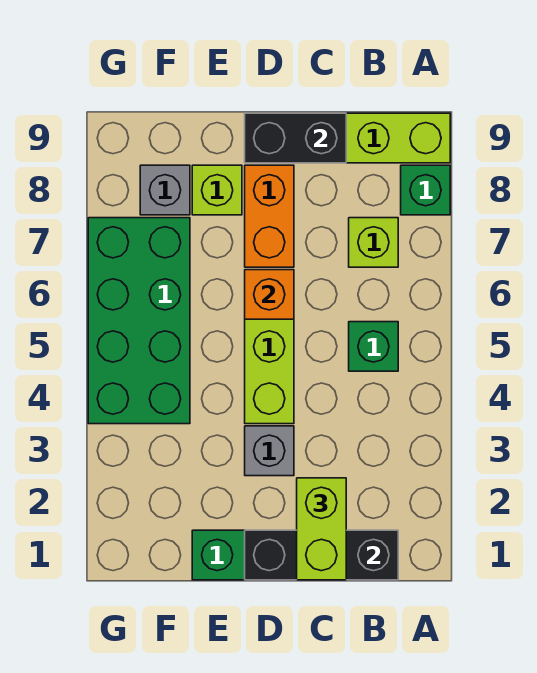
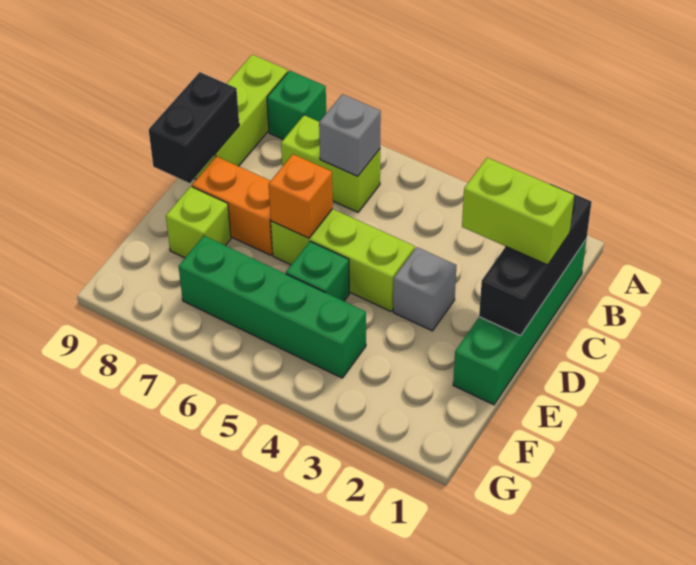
green 1x1 brick [349,322,398,371] -> green 1x1 brick moved to [286,241,349,301]
lime 1x1 brick [349,218,398,267] -> lime 1x2 brick [281,115,380,212]
green 2x4 brick [88,218,190,424] -> green 1x4 brick [179,236,366,378]
grey 1x1 brick [140,165,190,215] -> grey 1x1 brick moved to [319,94,381,176]

